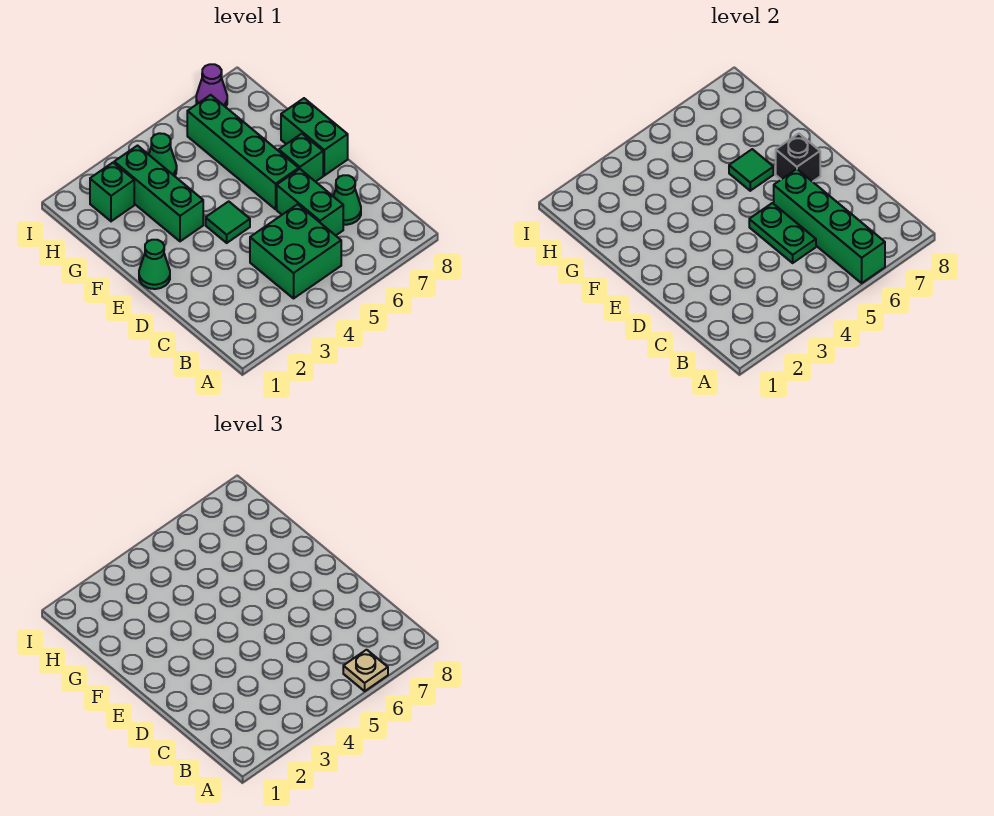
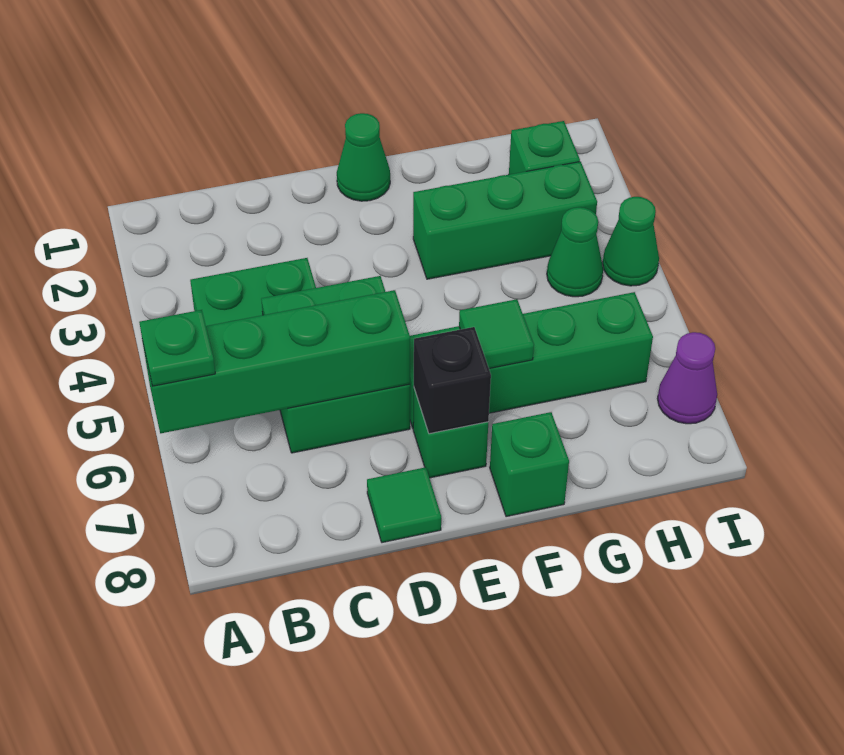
tan 1x1 plate [343,650,388,691] -> green 1x1 plate [139,310,215,386]
green 1x1 cone [333,175,361,225] -> green 1x1 cone moved to [603,197,659,286]
green 1x1 tile [206,201,250,243] -> green 1x1 tile moved to [367,467,441,543]
green 1x2 brick [281,98,348,175] -> green 1x1 brick [490,412,569,517]

